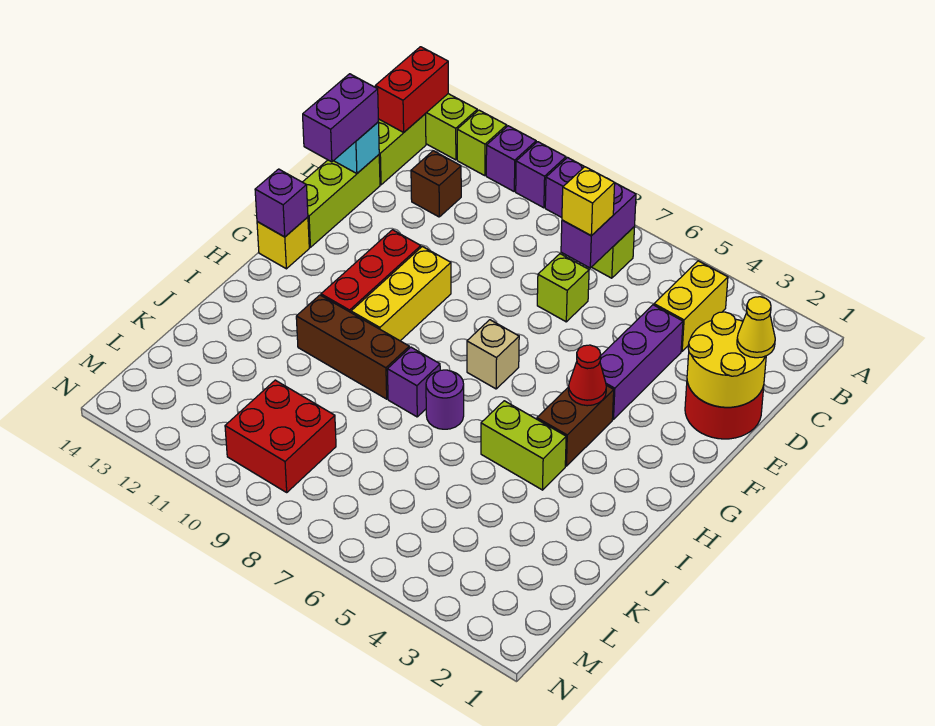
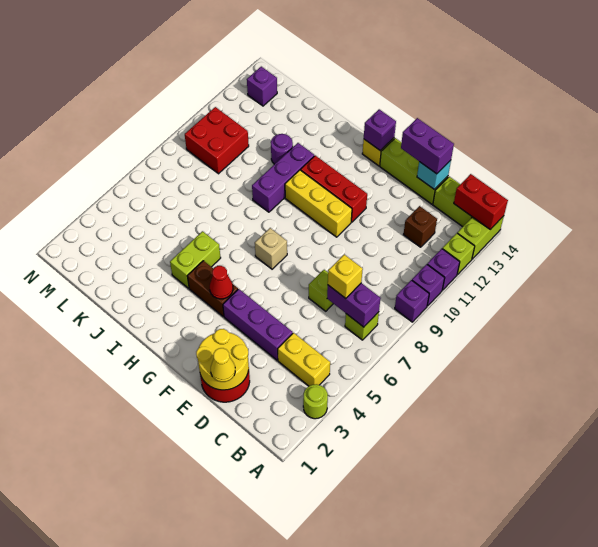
none -> lime 1x1 round brick [303,384,328,419]
purple 1x1 round brick [426,370,464,429] -> purple 1x1 round brick moved to [271,134,293,164]
purple 1x1 brick [387,347,440,417] -> purple 1x1 brick moved to [247,67,277,106]
brown 1x3 brick [296,295,409,399] -> purple 1x3 brick [252,143,314,212]

